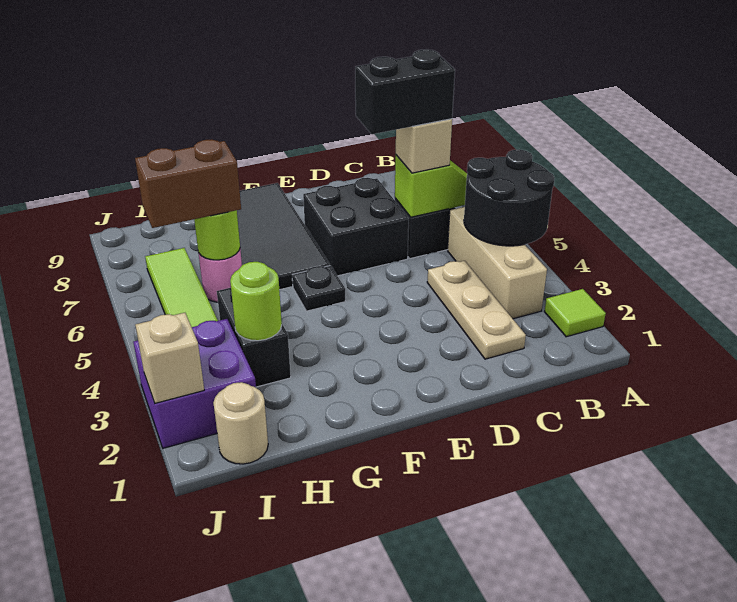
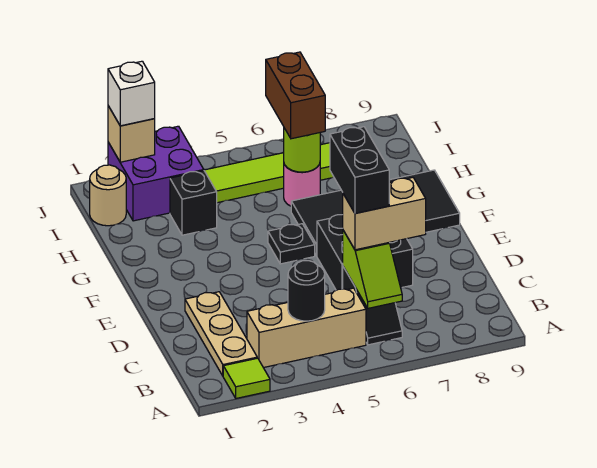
black 2x2 round brick [464,149,555,246] -> black 1x1 round brick [288,261,325,321]
tan 1x3 plate [427,261,526,359] -> tan 1x3 plate turned to [185,292,257,376]
tan 1x1 brick [396,119,452,173] -> tan 1x2 brick [343,178,426,250]
black 1x2 brick [217,288,291,387] -> black 1x1 brick [170,171,217,235]
lime 1x1 round brick [230,262,282,341] -> none
none -> white 1x1 brick [108,61,155,126]

